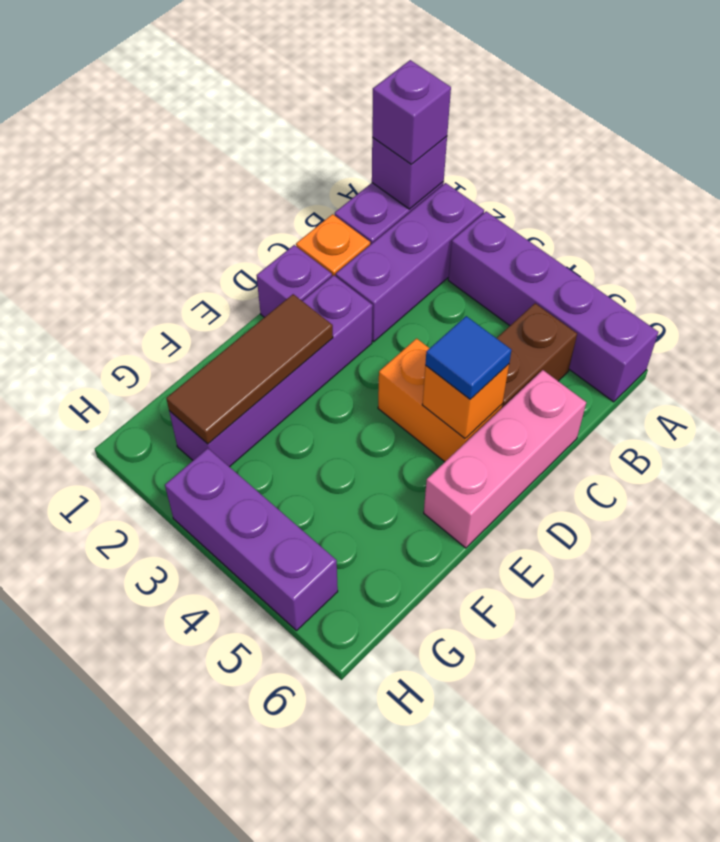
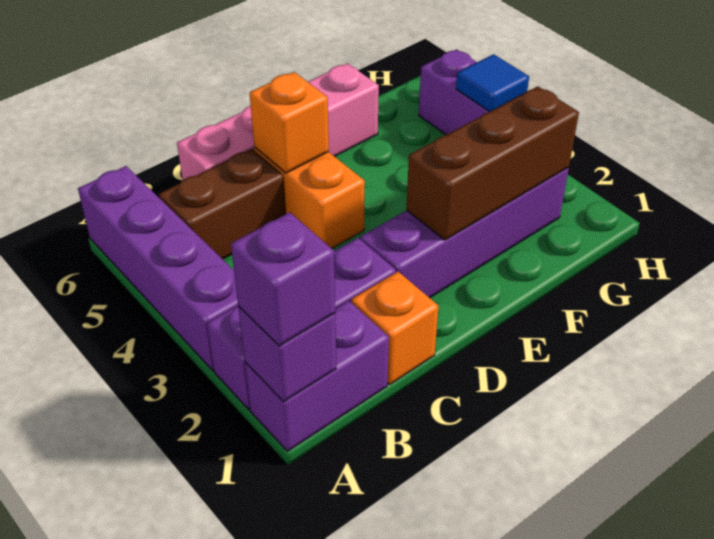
pink 1x3 brick [424,370,586,548] -> pink 1x4 brick [177,63,379,180]
purple 1x1 brick [256,245,332,317] -> none
blue 1x1 tile [425,316,511,399] -> blue 1x1 tile moved to [456,54,529,112]
brown 1x3 tile [166,294,333,444] -> brown 1x3 brick [406,86,579,240]

